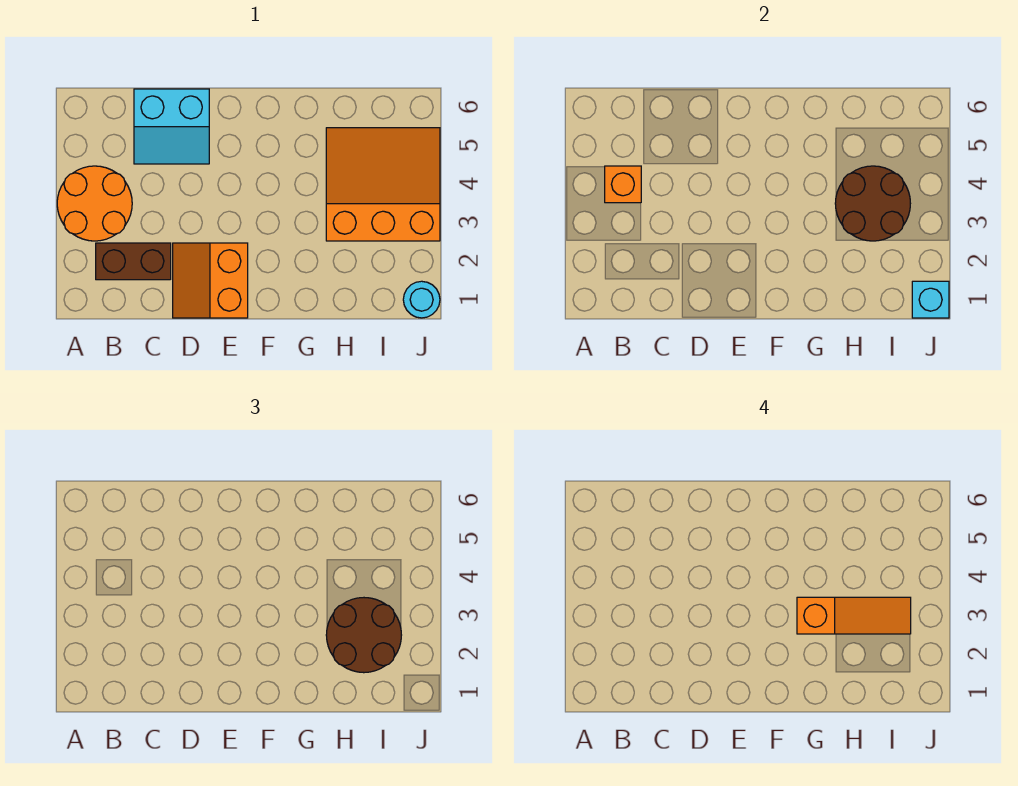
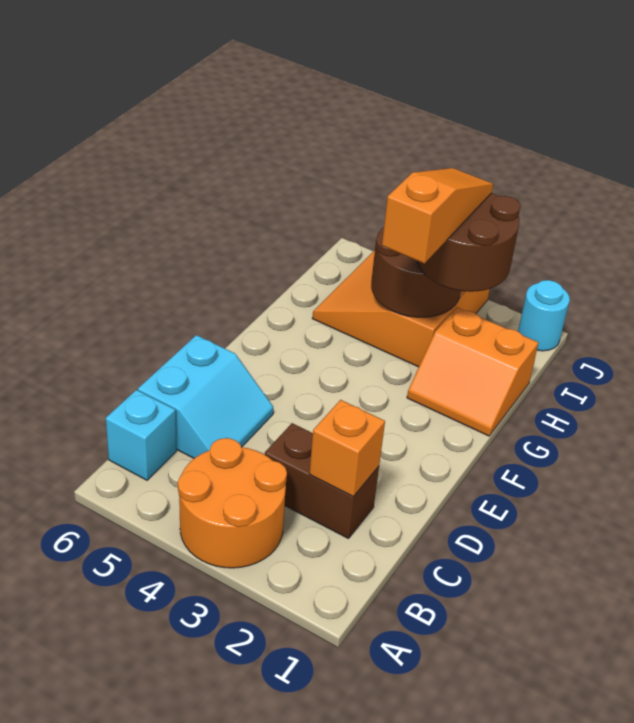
brown 1x2 brick [96,243,171,280] -> brown 1x2 brick turned to [265,423,379,539]
orange 1x1 brick [605,166,641,203] -> orange 1x1 brick moved to [310,400,385,497]
orange 2x2 slope [173,243,248,318] -> orange 2x2 slope moved to [407,307,539,436]
cyan 1x1 brick [912,281,949,318] -> cyan 1x1 brick moved to [106,390,176,480]

